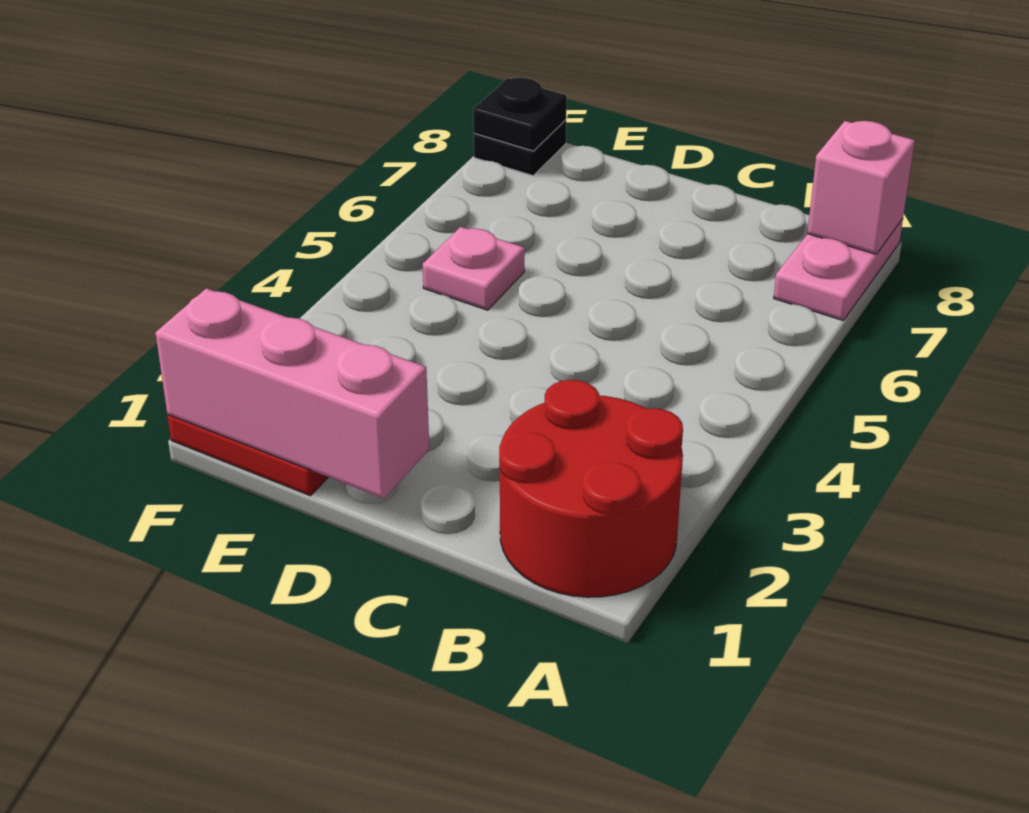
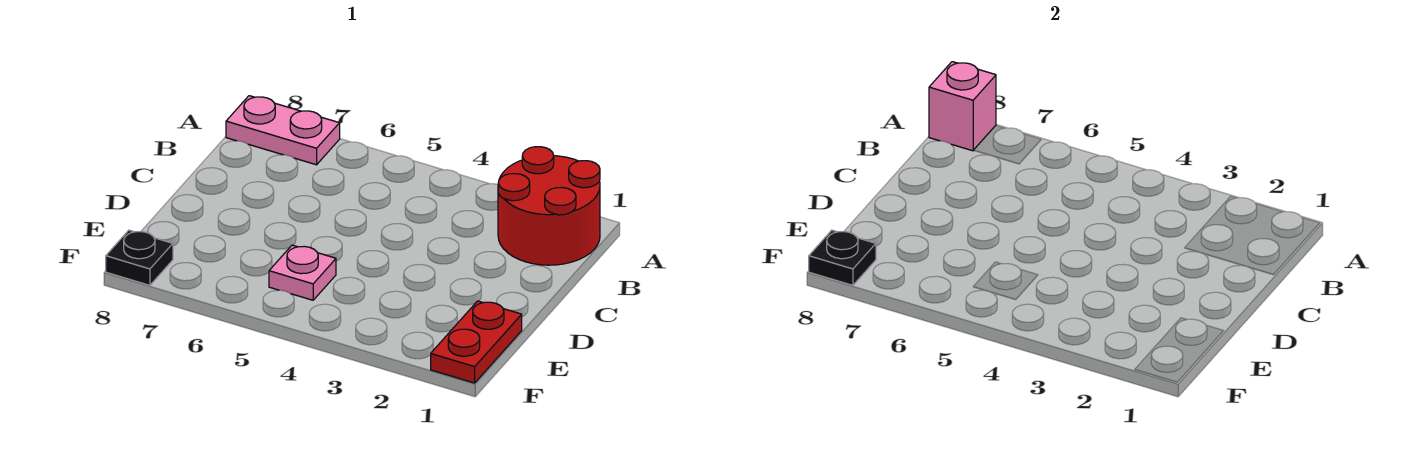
pink 1x3 brick [156,288,429,499] -> none

